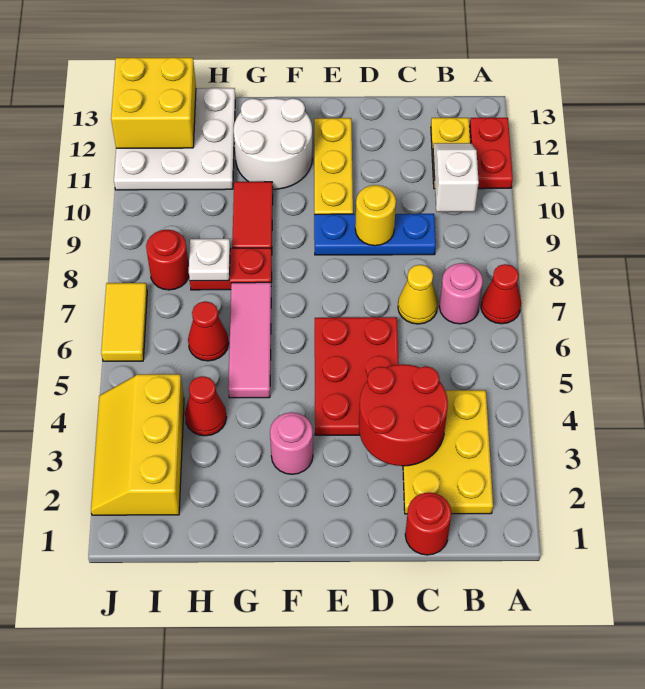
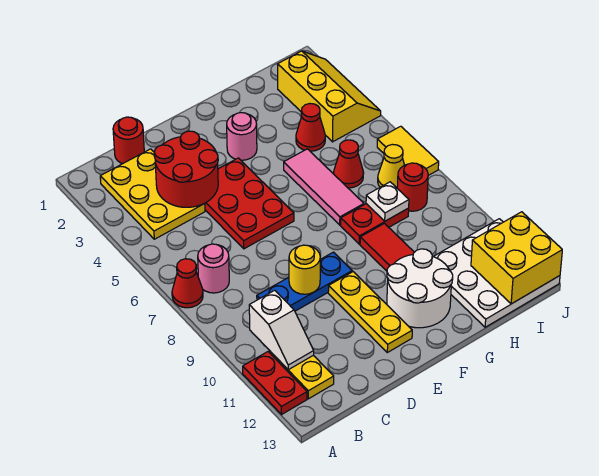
yellow 1x1 cone [398,265,438,324] -> yellow 1x1 cone moved to [378,144,404,188]

